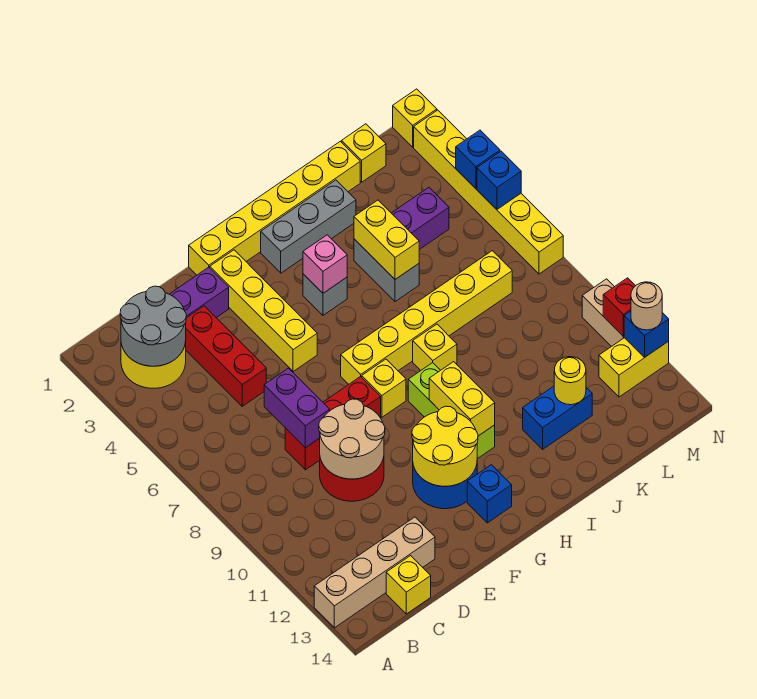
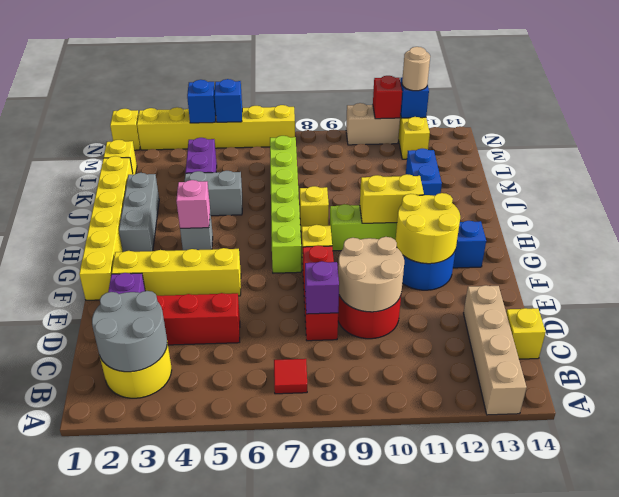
none -> red 1x1 tile [274,359,307,394]
purple 1x2 brick [264,368,330,448] -> purple 1x1 brick [305,261,339,314]
yellow 1x6 brick [341,251,512,384] -> lime 1x6 brick [270,136,301,273]
yellow 1x2 brick [354,200,419,279] -> none
yellow 1x1 round brick [554,357,586,405] -> none

